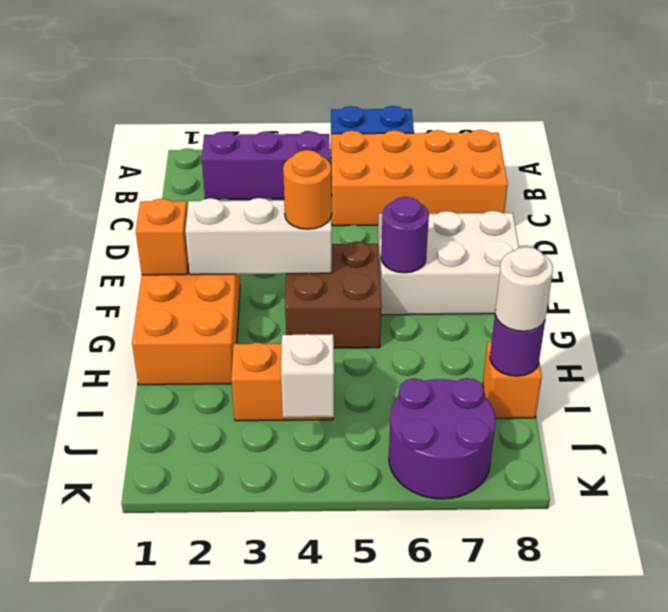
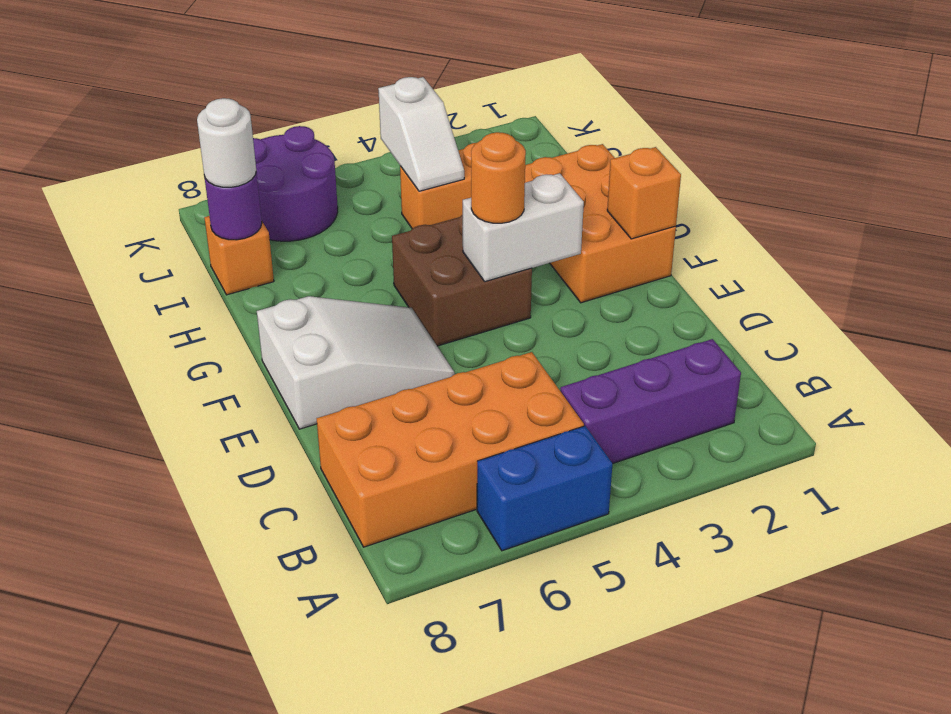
white 2x3 brick [378,211,519,315] -> white 2x3 slope [257,296,455,429]
white 1x3 brick [185,198,332,275] -> white 1x2 brick [463,173,584,282]
purple 1x1 round brick [381,197,429,273] -> none

